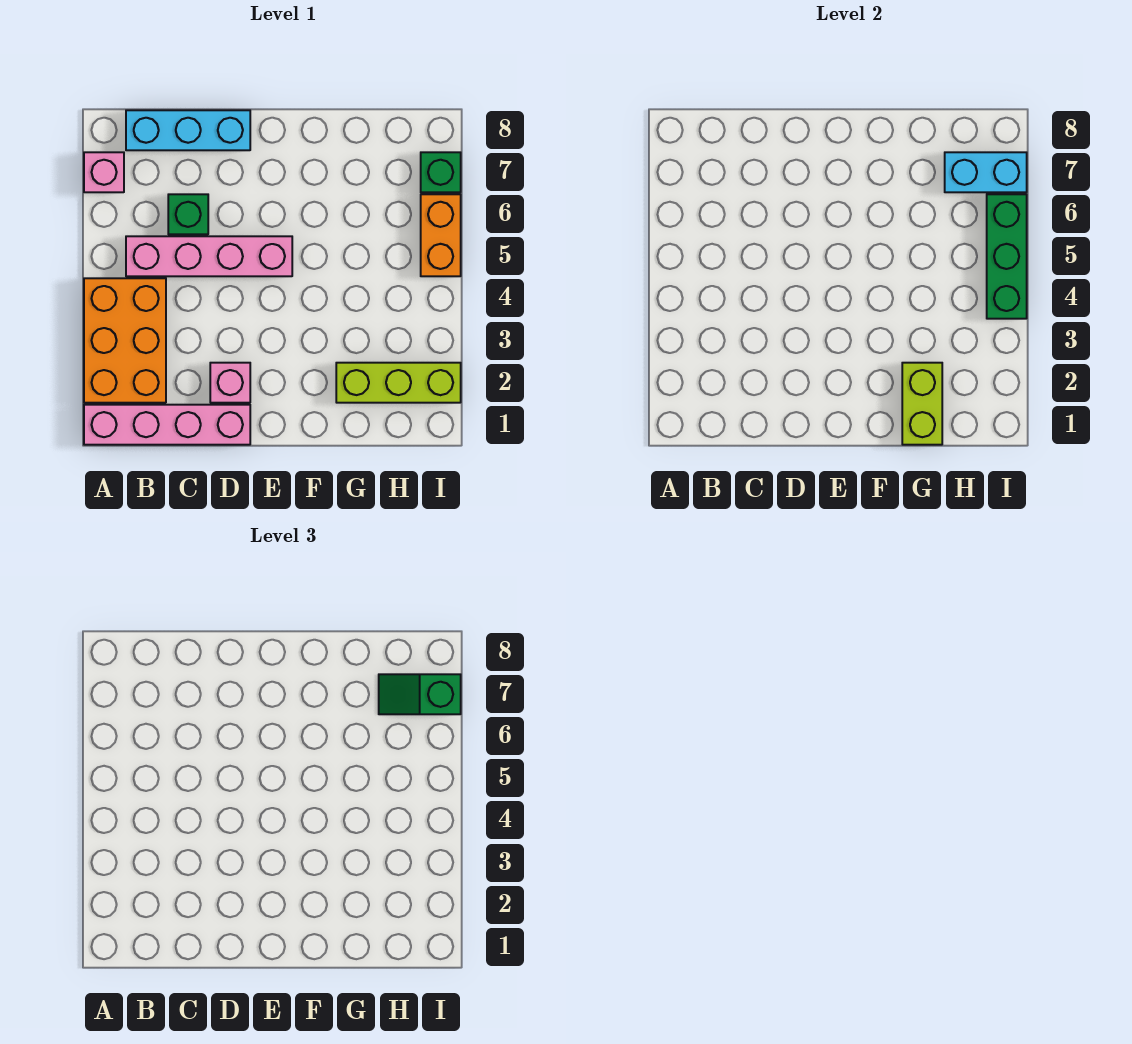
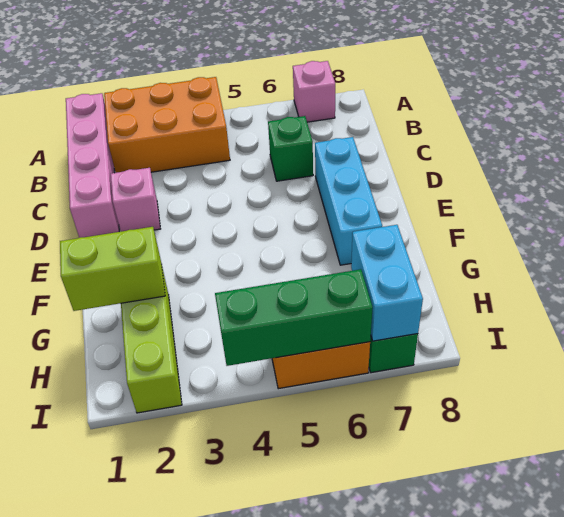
pink 1x4 brick [126,236,292,276] -> none
cyan 1x3 brick [126,110,250,150] -> cyan 1x3 brick moved to [315,137,382,265]
green 1x2 slope [379,674,461,714] -> none

